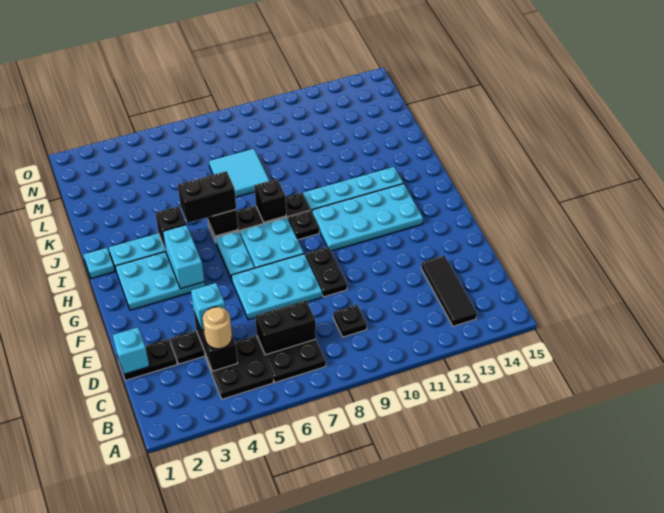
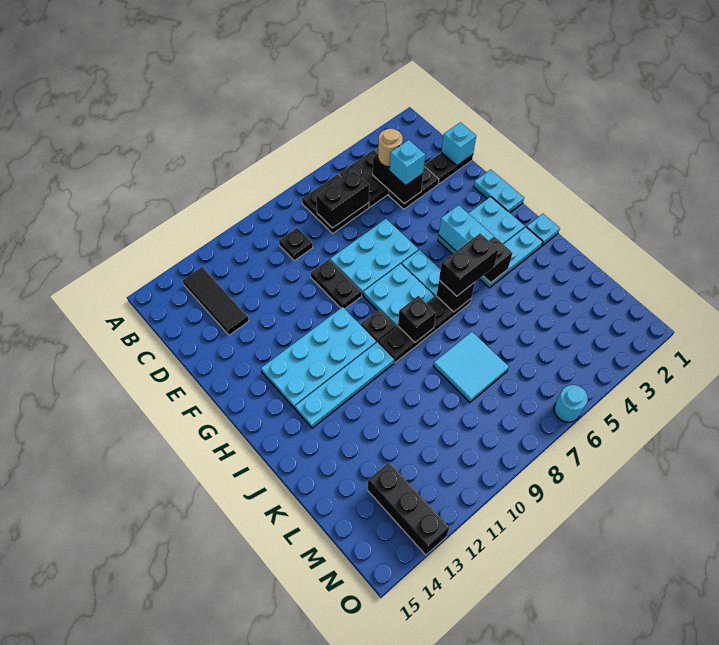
none -> cyan 1x2 plate [473,169,524,213]
none -> black 1x3 brick [368,462,449,555]
none -> cyan 1x1 round brick [554,385,588,422]

